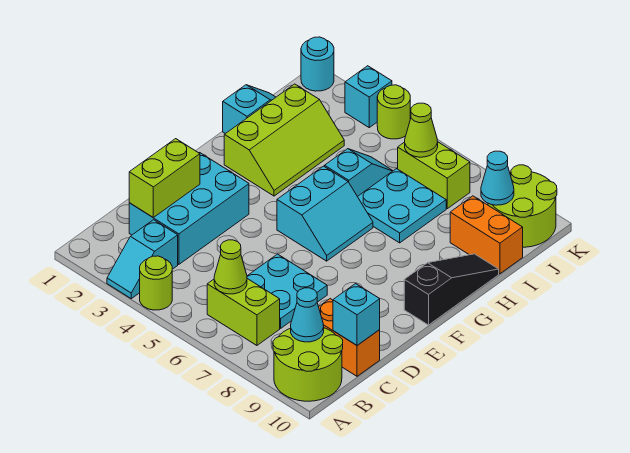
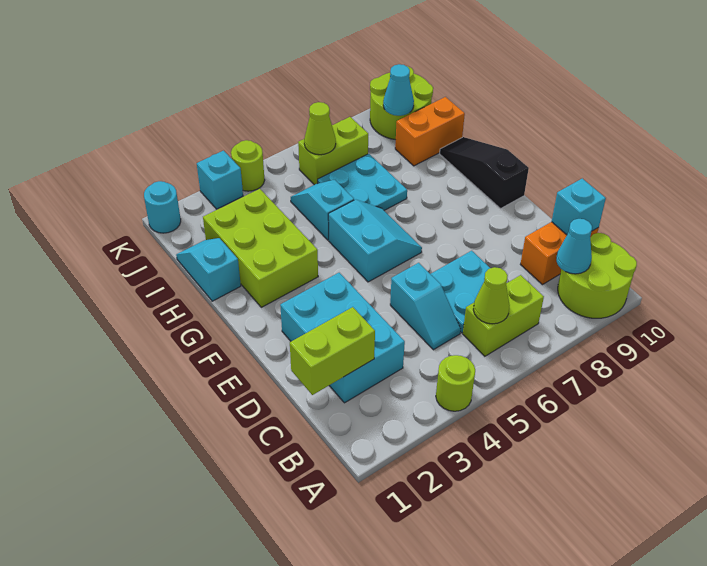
cyan 1x2 slope [107,220,178,299] -> cyan 1x2 slope moved to [390,263,461,350]
lime 1x2 brick [129,139,200,217] -> lime 1x2 brick turned to [290,307,375,395]
lime 2x3 slope [224,84,344,196] -> lime 2x3 brick [203,189,318,307]

